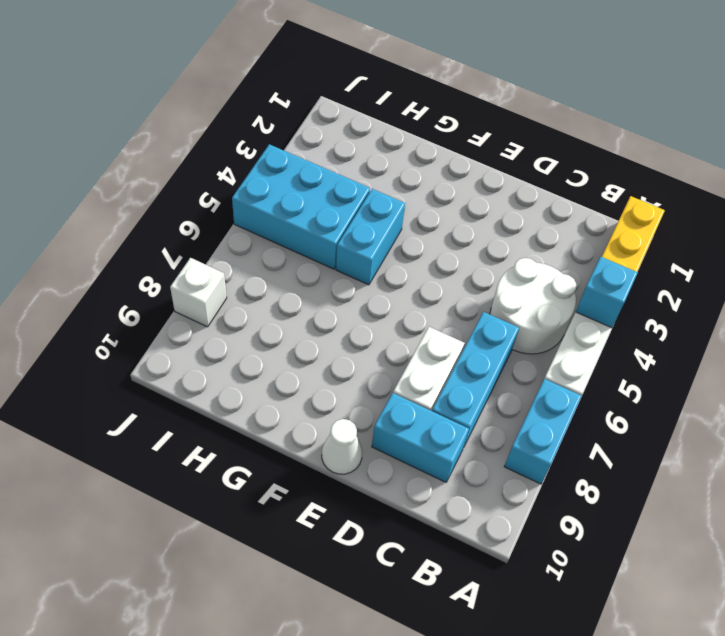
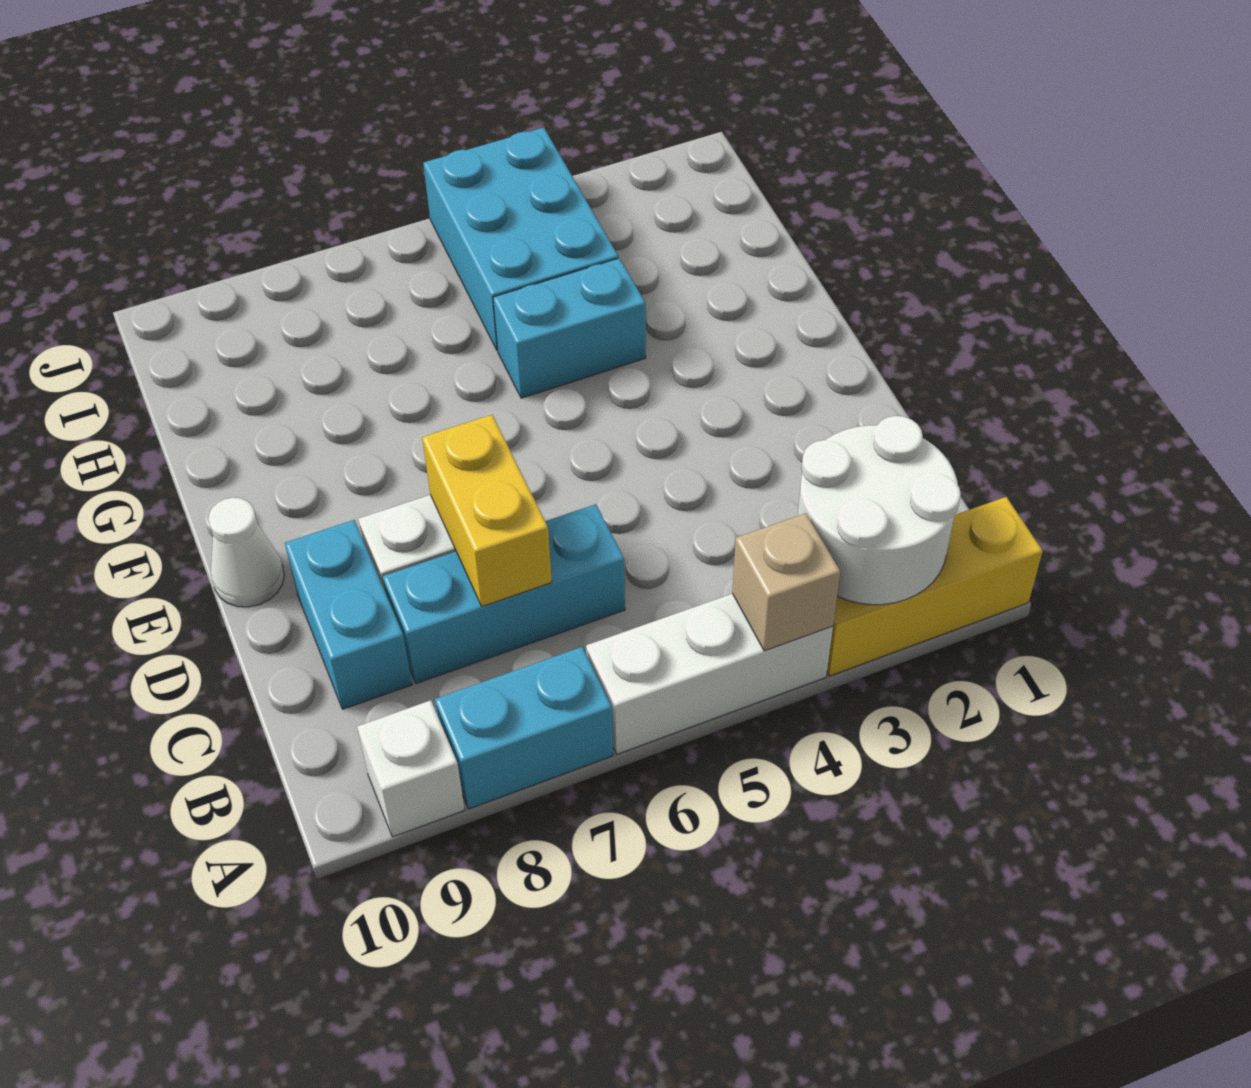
cyan 1x1 brick [576,257,638,328] -> tan 1x1 brick [732,513,840,651]
white 2x2 round brick [490,258,576,354] -> white 2x2 round brick moved to [797,416,961,605]
none -> yellow 1x2 brick [422,415,552,607]
white 1x1 brick [170,258,227,327] -> white 1x1 brick moved to [357,700,465,837]

